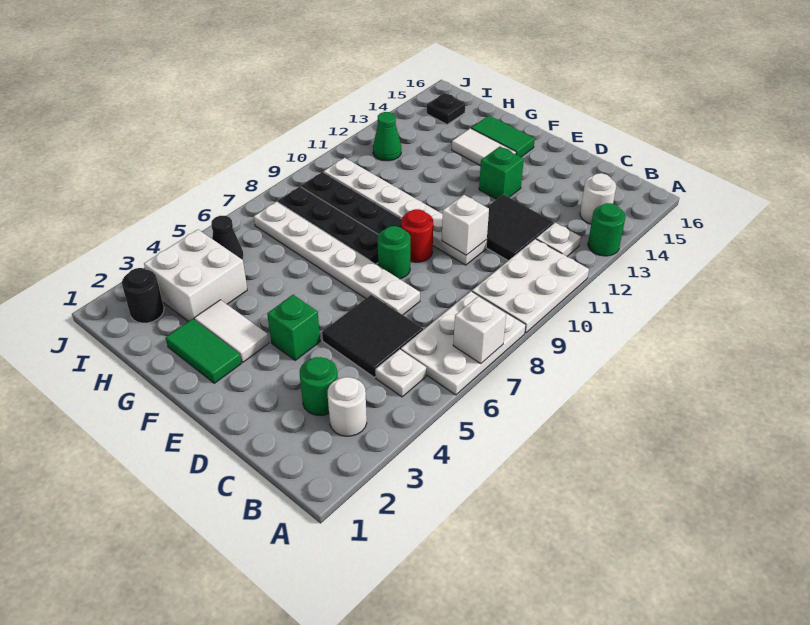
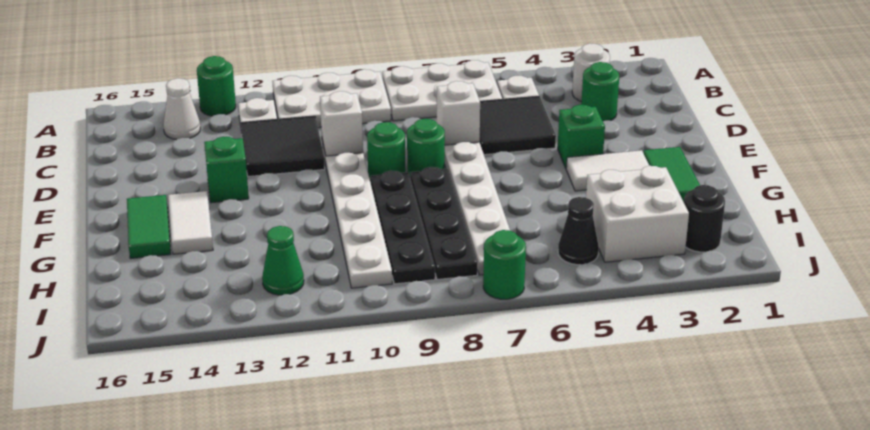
white 1x1 brick [453,296,506,364] -> white 1x1 brick moved to [437,81,480,145]
white 1x1 round brick [580,173,616,224] -> white 1x1 cone [163,78,200,140]
red 1x1 round brick [401,209,433,262] -> green 1x1 round brick [367,122,406,181]
white 1x2 tile [194,300,269,362] -> white 1x2 tile turned to [566,150,649,191]
black 1x1 plate [426,93,465,124] -> none
none -> green 1x1 round brick [483,230,526,299]

